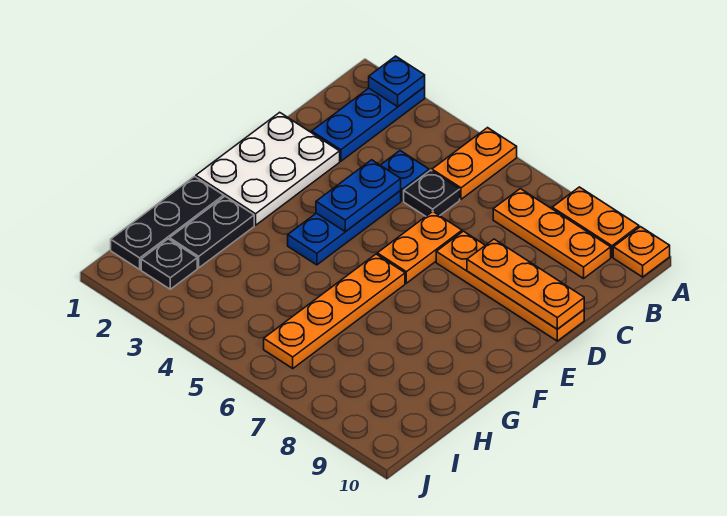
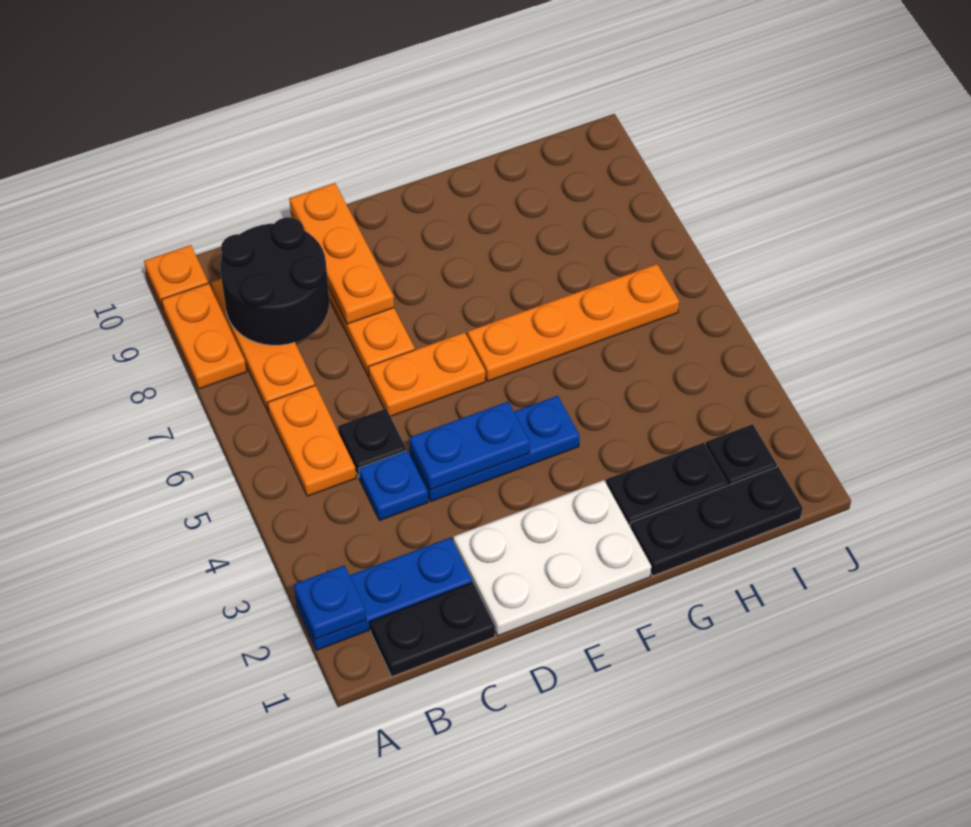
orange 1x2 plate [432,128,517,199] -> orange 1x2 plate turned to [267,385,356,496]
none -> black 1x2 plate [370,583,495,677]
none -> black 2x2 round brick [220,217,329,345]

